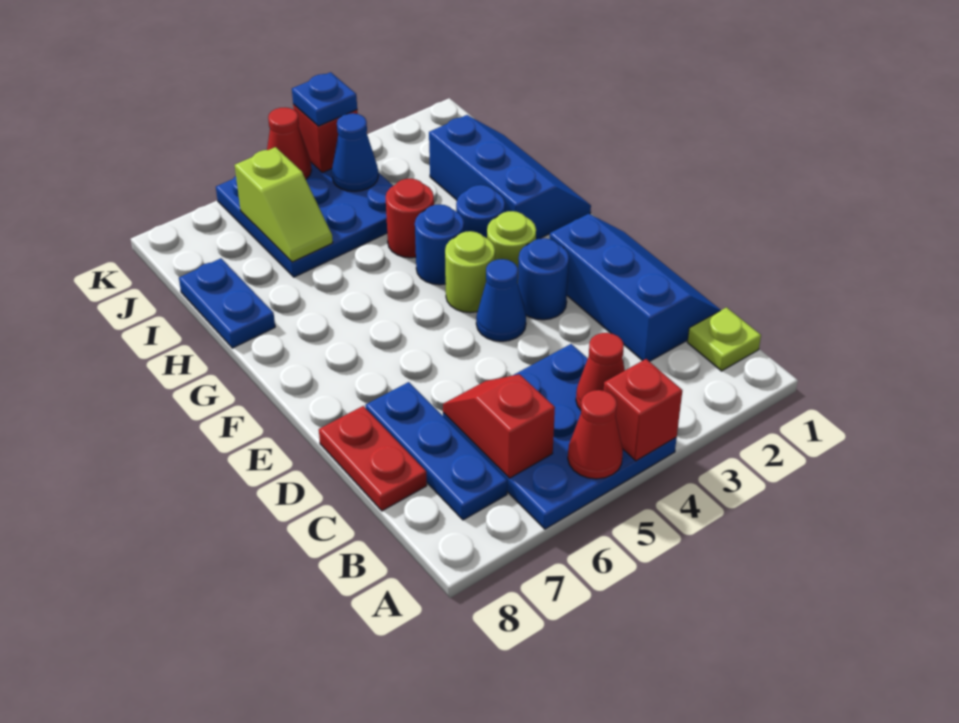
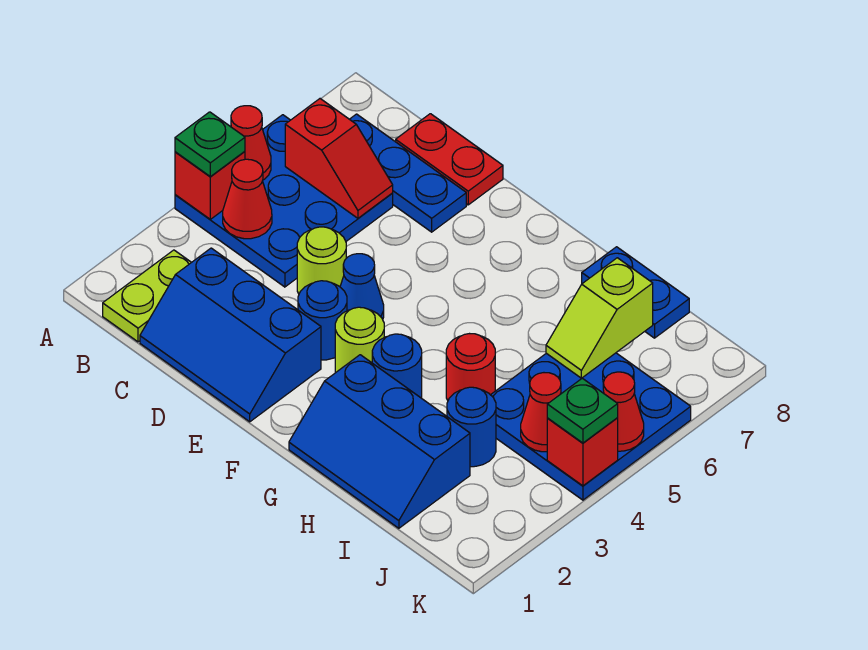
none -> green 1x1 plate [175,112,245,177]
lime 1x1 plate [687,307,761,371] -> lime 1x2 plate [103,250,191,342]
lime 1x1 round brick [445,231,495,313] -> lime 1x1 round brick moved to [297,227,346,294]
blue 1x1 round brick [415,205,464,285] -> blue 1x1 round brick moved to [447,387,496,467]
lime 1x2 slope [235,147,333,262] -> lime 1x2 slope turned to [546,258,653,378]
blue 1x1 cone [332,113,378,191] -> red 1x1 cone [521,373,561,452]
blue 1x1 plate [292,72,357,126] -> green 1x1 plate [547,378,618,443]

